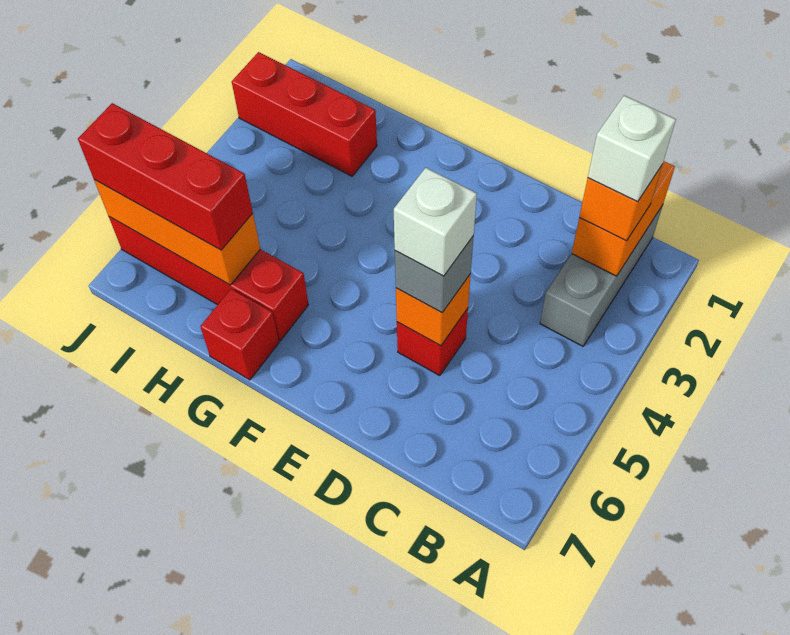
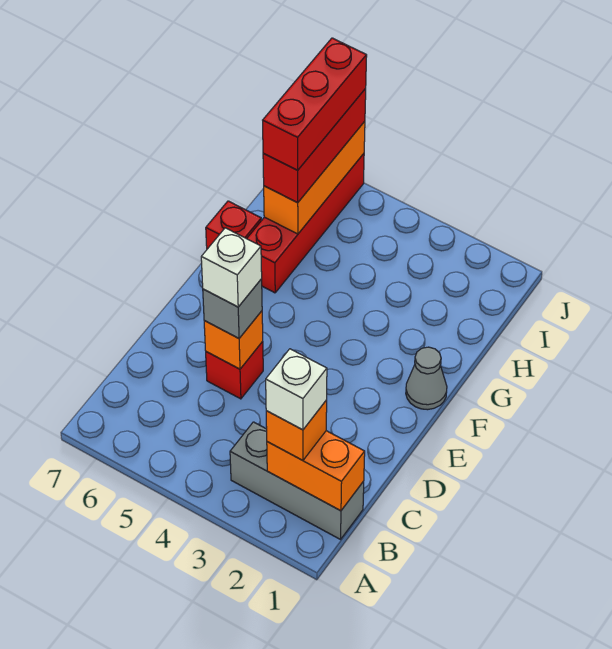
none -> grey 1x1 cone [406,347,447,410]
red 1x3 brick [232,52,377,176] -> red 1x3 brick moved to [263,38,367,170]

